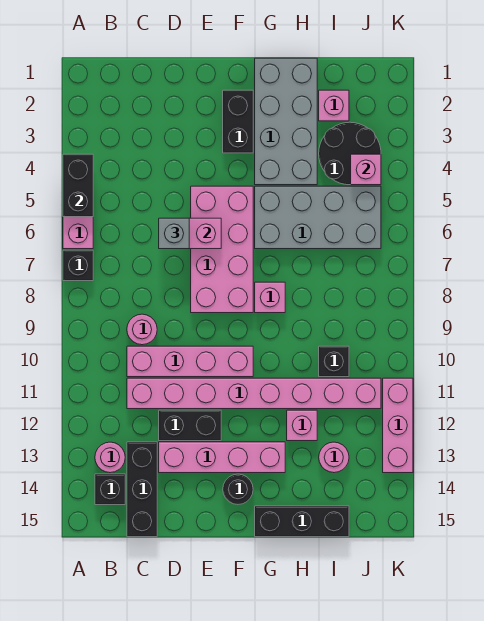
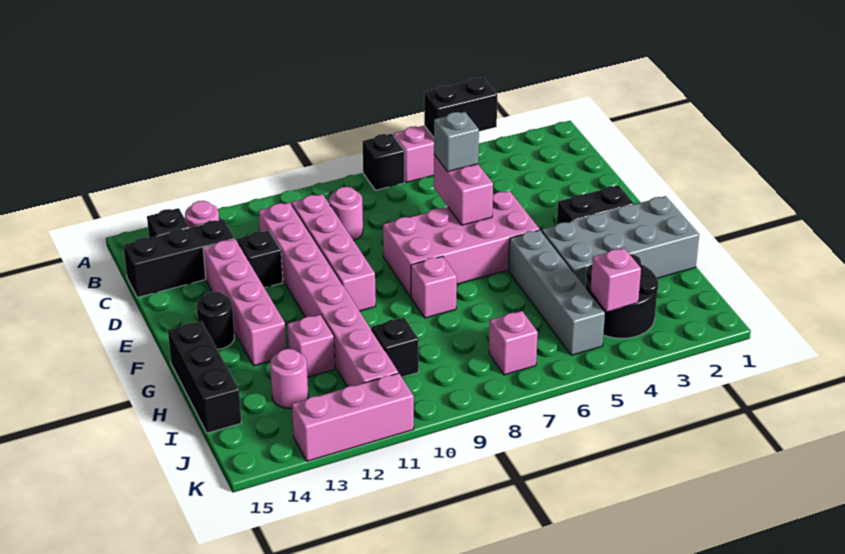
black 1x2 brick [159,410,221,441] -> black 1x1 brick [237,231,283,288]
grey 2x4 brick [255,186,381,249] -> grey 1x4 brick [509,230,605,355]
pink 1x1 brick [319,90,349,121] -> pink 1x1 brick moved to [489,311,538,375]

